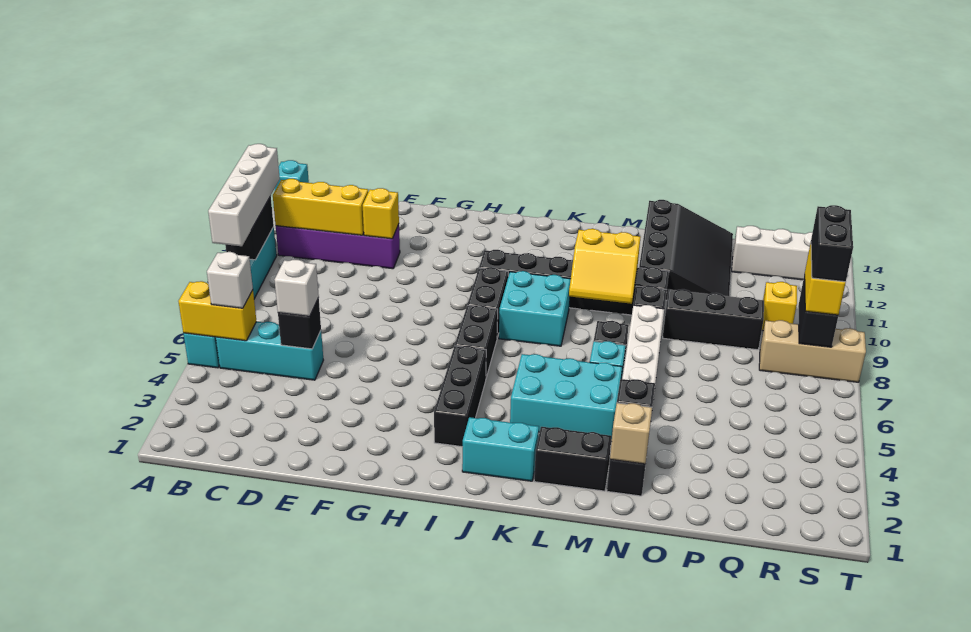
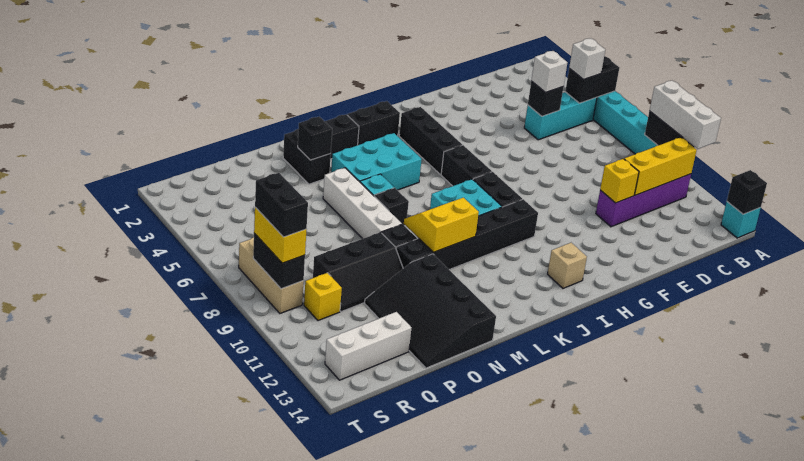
yellow 1x2 brick [178,281,257,341] -> black 1x2 brick [565,56,619,103]
white 1x4 brick [208,144,280,246] -> white 1x3 brick [650,81,721,149]
none -> black 1x1 brick [727,170,767,214]
cyan 1x2 brick [462,417,539,481] -> black 1x2 brick [347,101,400,145]
tan 1x1 brick [610,403,652,464] -> tan 1x1 brick moved to [548,243,587,288]
tan 1x3 brick [759,320,866,382] -> tan 1x3 brick turned to [239,237,304,313]

